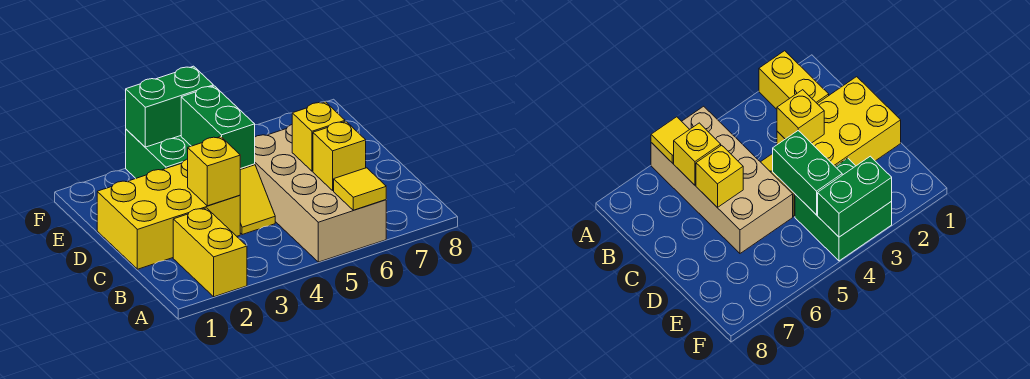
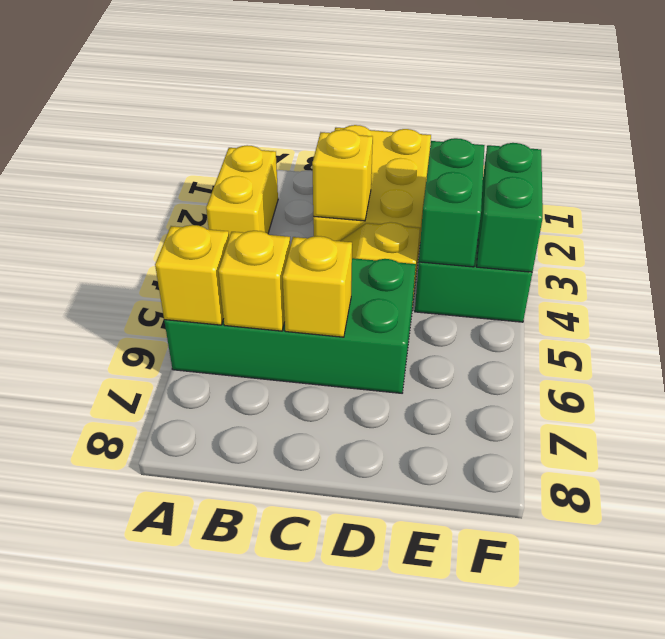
yellow 1x2 brick [173,208,247,297] -> yellow 1x2 brick turned to [206,145,278,237]
tan 2x4 brick [255,125,386,262] -> green 2x4 brick [164,258,416,393]
yellow 1x1 tile [334,168,386,210] -> yellow 1x1 brick [155,225,229,325]
green 1x2 brick [181,86,255,169] -> green 1x2 brick turned to [419,138,485,267]

